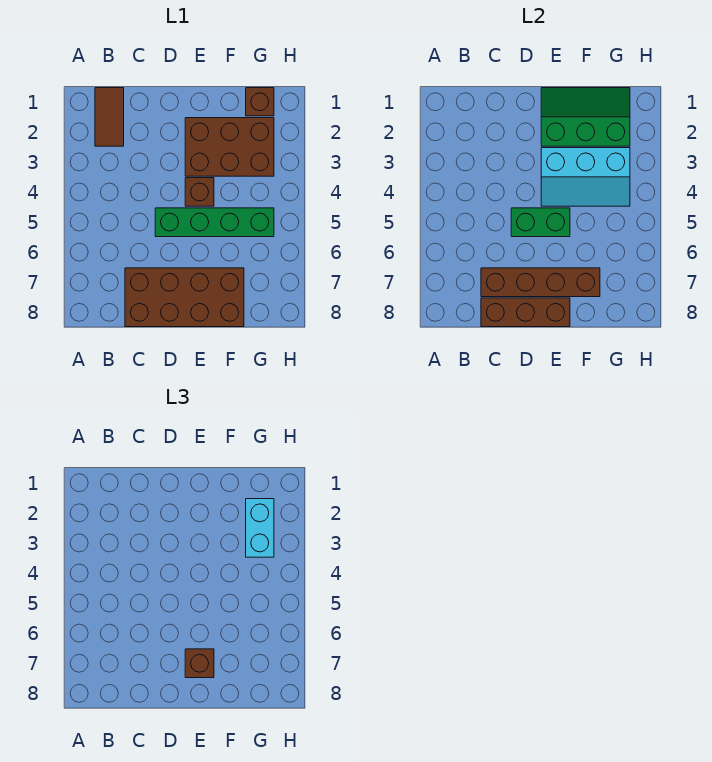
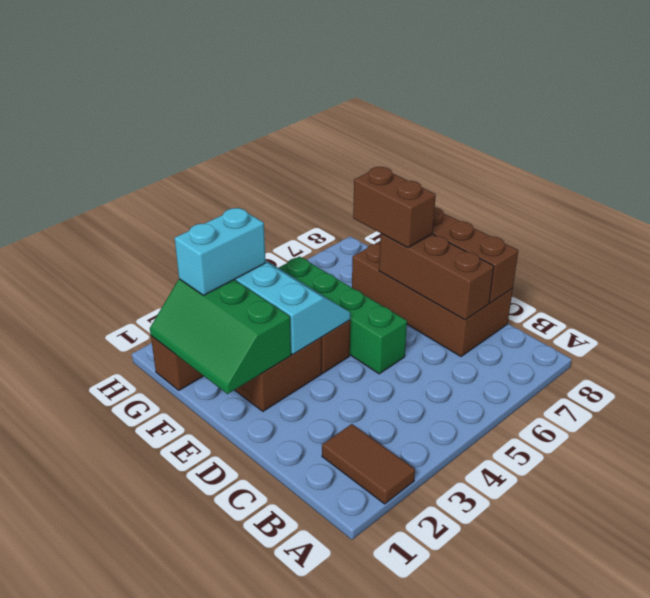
brown 1x2 tile [95,88,124,146] -> brown 1x2 tile turned to [322,424,415,504]
brown 1x4 brick [481,268,600,297] -> brown 1x3 brick [379,234,494,320]
green 1x2 brick [511,208,570,237] -> none
brown 1x1 brick [185,649,214,678] -> brown 1x2 brick [353,167,436,248]

